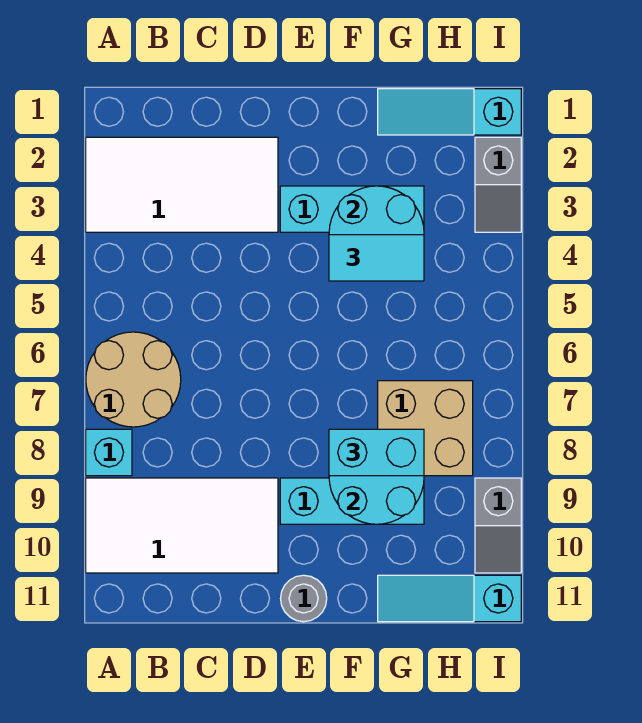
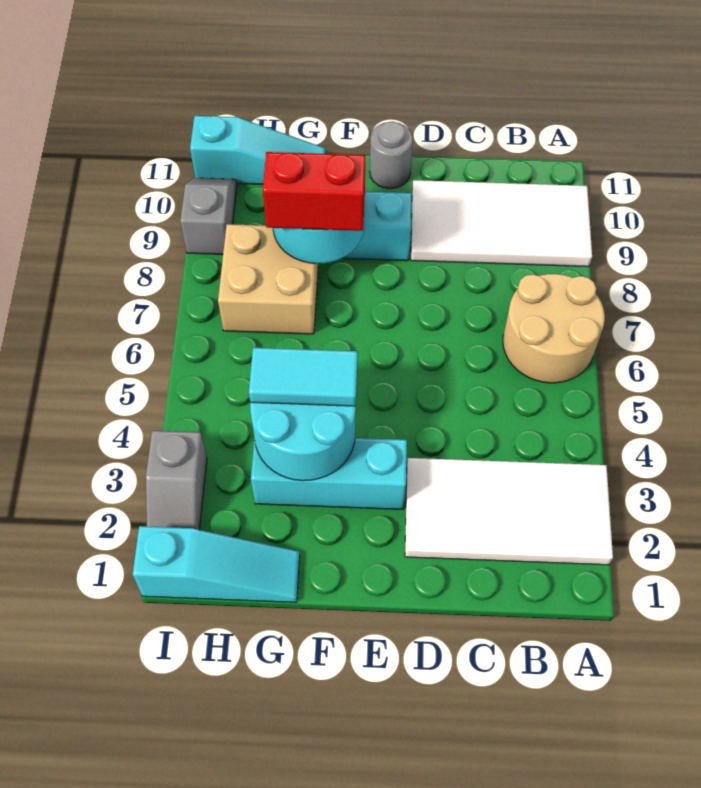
cyan 1x1 brick [86,429,132,476] -> none
cyan 1x2 brick [329,429,424,476] -> red 1x2 brick [263,152,365,231]
grey 1x2 slope [475,137,521,232] -> grey 1x2 slope turned to [146,431,207,530]

